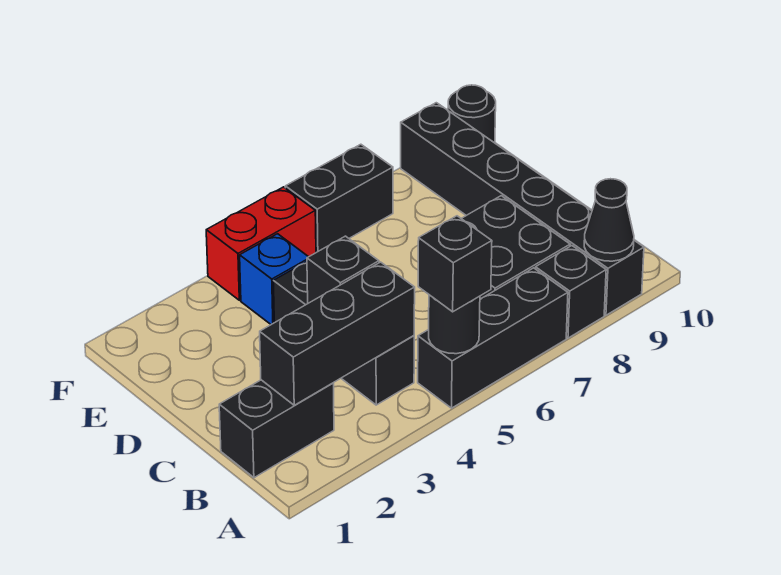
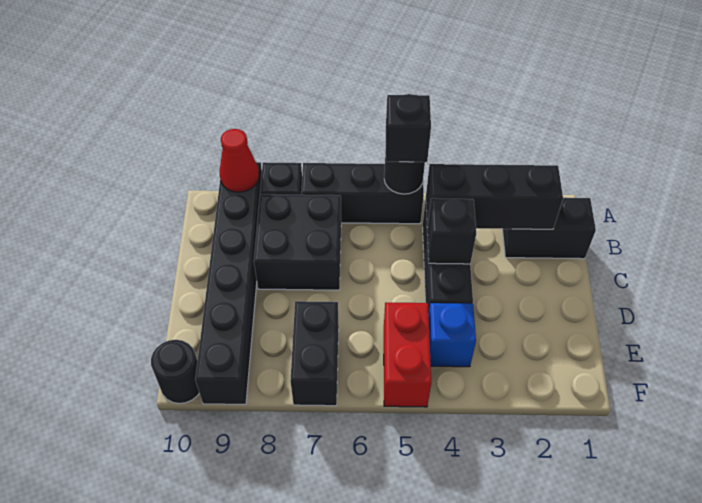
black 1x1 cone [584,179,634,261] -> red 1x1 cone [220,129,259,192]
red 1x2 brick [206,187,316,300] -> red 1x2 brick turned to [384,303,431,407]
black 1x2 brick [285,144,393,252] -> black 1x2 brick turned to [290,301,339,406]

